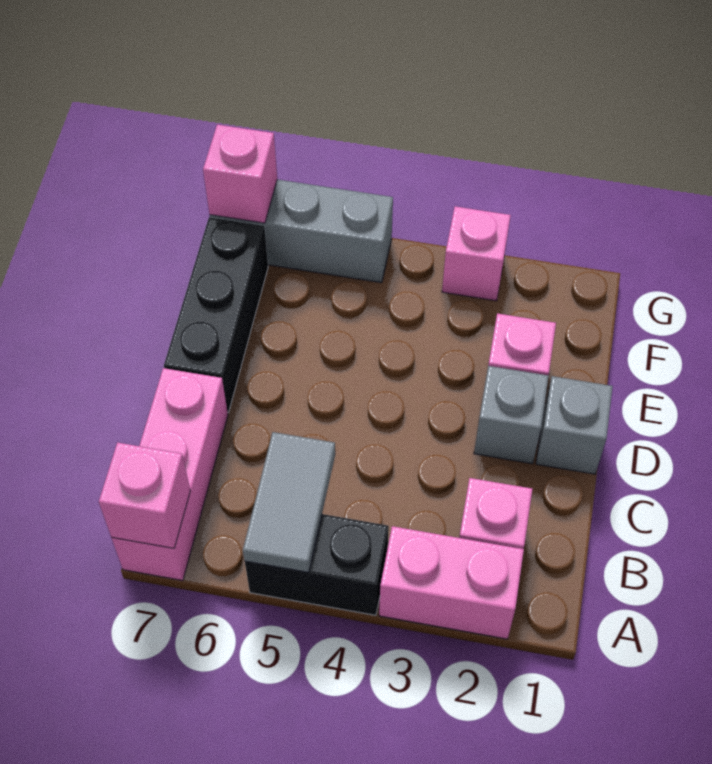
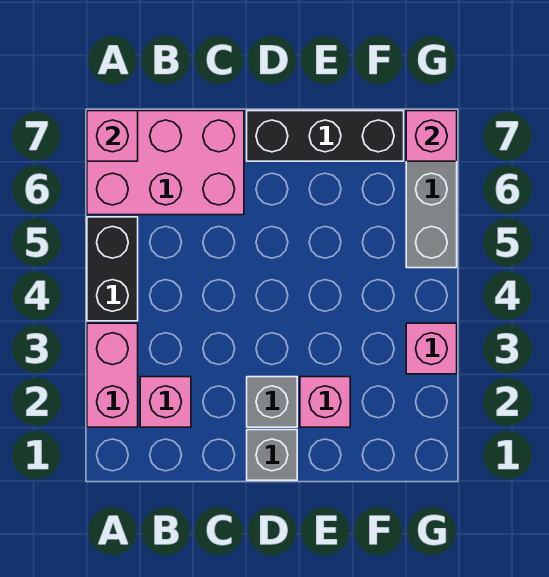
grey 1x2 tile [243,432,335,572] -> none
pink 1x3 brick [112,368,228,581] -> pink 2x3 brick [87,111,244,215]

